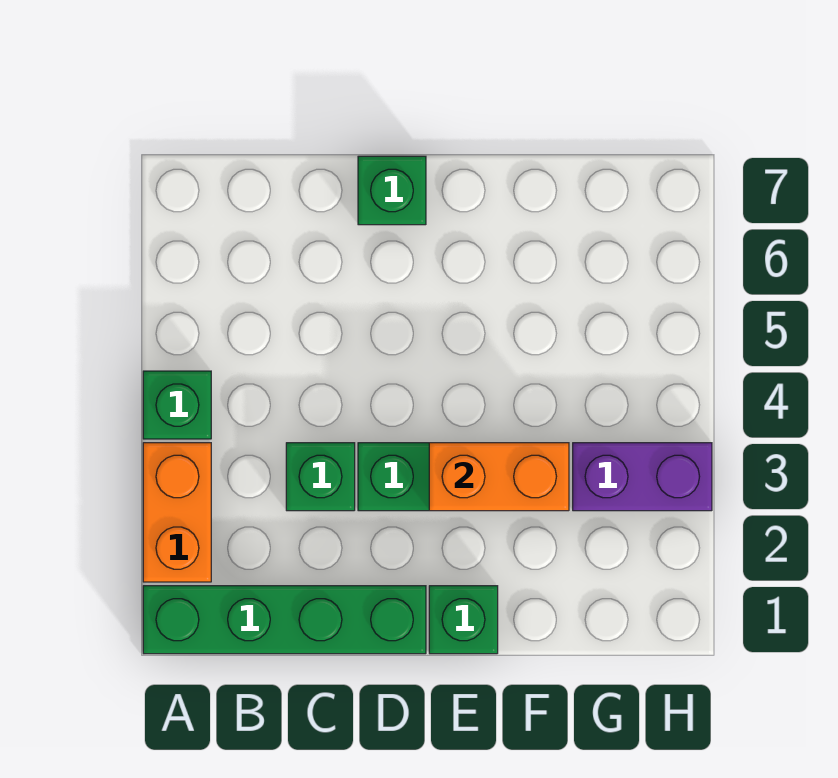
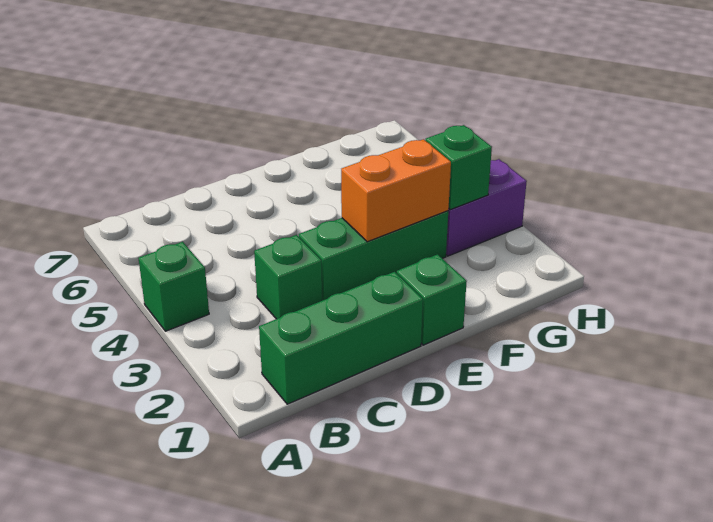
green 1x4 brick [143,586,426,654] -> green 1x3 brick [259,272,423,404]
orange 1x2 brick [143,443,211,582] -> none
green 1x1 brick [358,156,426,225] -> green 1x1 brick moved to [425,125,492,210]

